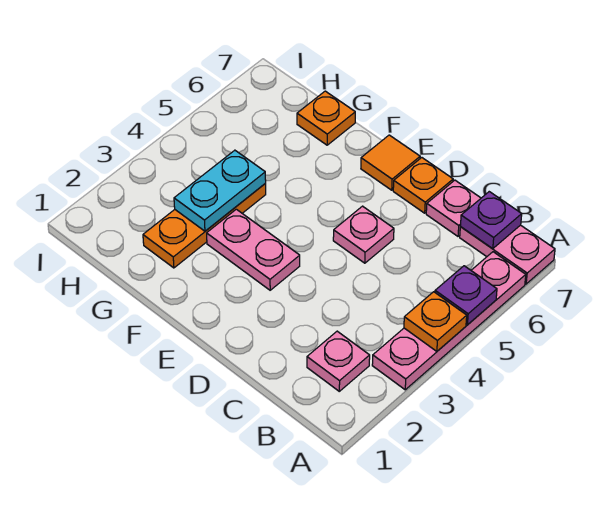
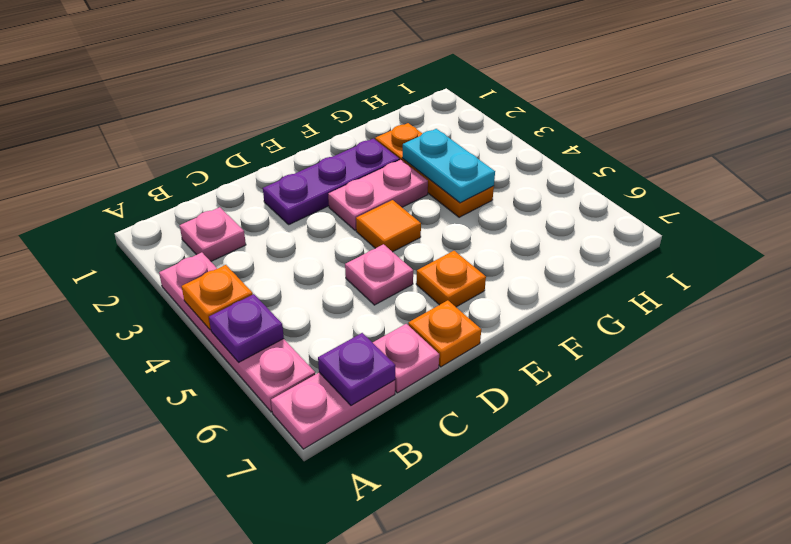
none -> purple 1x3 plate [263,139,399,224]
orange 1x1 tile [361,135,420,190] -> orange 1x1 tile moved to [356,200,421,252]
orange 1x1 plate [297,91,355,145] -> orange 1x1 plate moved to [416,251,486,307]

